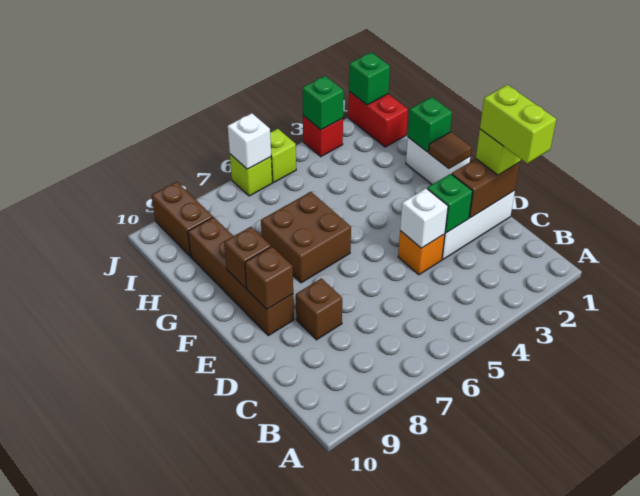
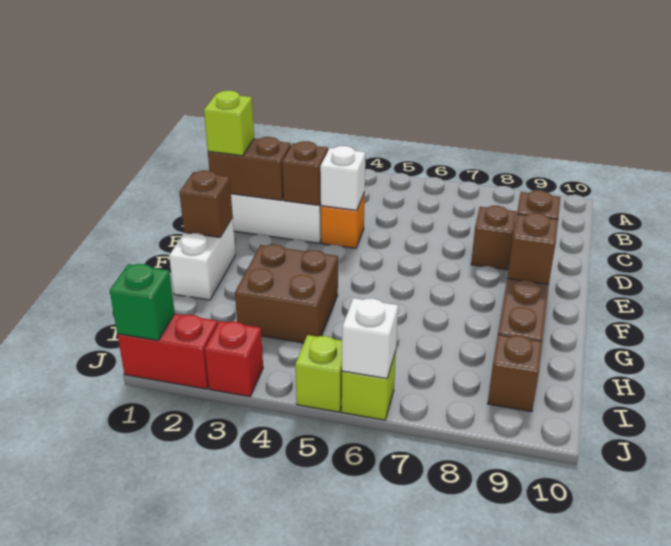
lime 1x2 brick [480,85,556,163] -> none
green 1x1 brick [427,174,473,233] -> brown 1x1 brick [282,141,328,205]
brown 1x1 tile [429,132,472,169] -> brown 1x1 brick [179,171,233,237]
brown 2x2 brick [261,192,351,283] -> brown 2x2 brick moved to [235,244,338,343]
green 1x1 brick [408,97,452,152] -> none
red 1x2 brick [348,92,408,147] -> red 1x2 brick turned to [117,314,218,389]
brown 1x2 brick [152,182,213,256] -> brown 1x1 brick [488,335,542,412]
green 1x1 brick [303,76,344,130] -> none

